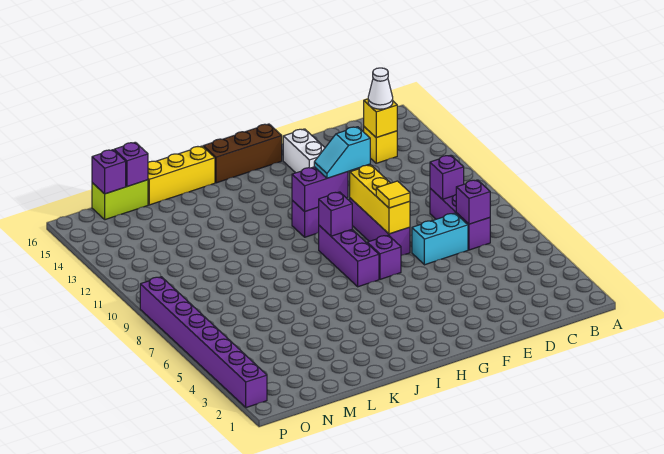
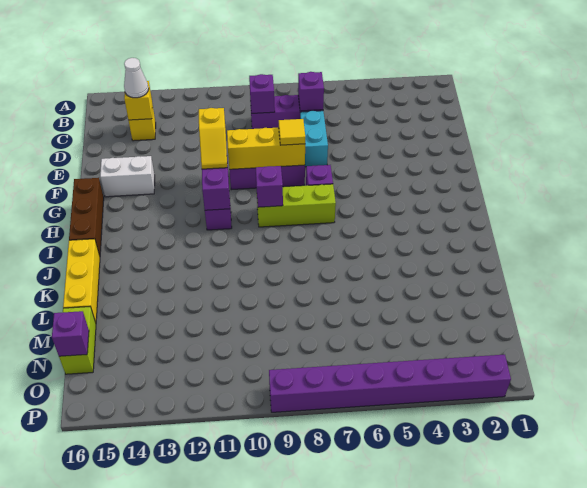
cyan 1x2 slope [314,127,370,178] -> yellow 1x2 slope [199,108,227,169]
purple 1x3 brick [319,226,379,287] -> lime 1x3 brick [257,184,336,227]
purple 1x1 brick [114,142,148,187] -> none

